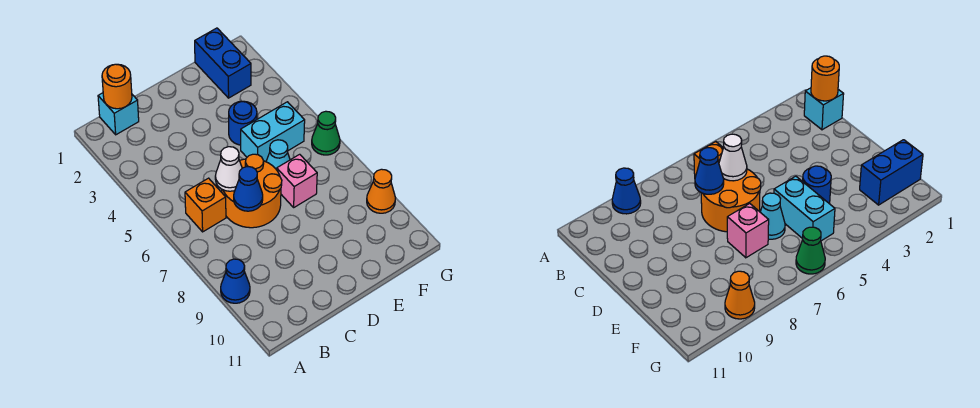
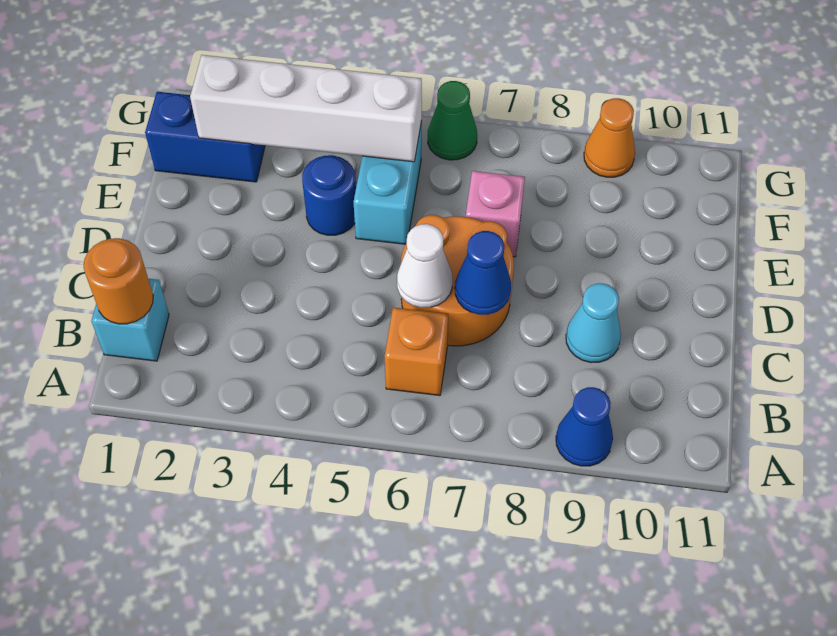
cyan 1x1 cone [266,140,290,170] -> cyan 1x1 cone moved to [566,283,621,363]
none -> white 1x4 brick [190,55,422,162]

